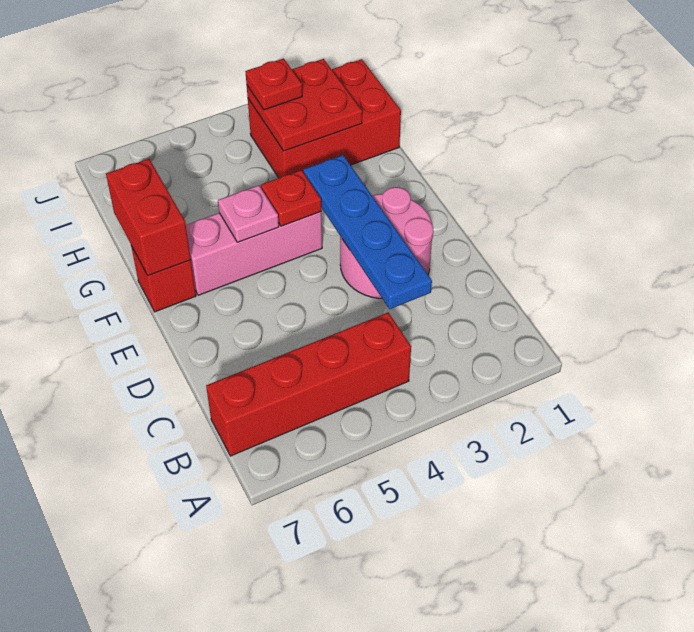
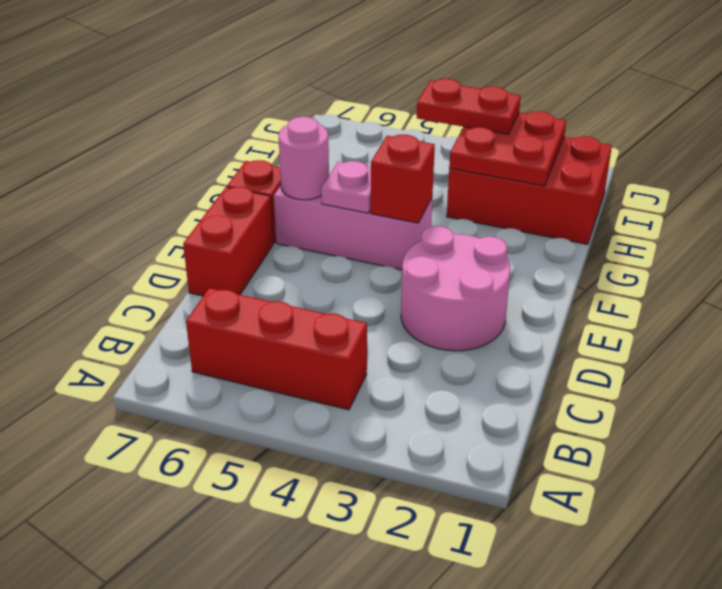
red 1x4 brick [206,313,411,456] -> red 1x3 brick [186,288,367,410]
blue 1x4 plate [304,155,432,309] -> none
red 1x1 plate [261,170,321,226] -> red 1x1 brick [371,134,435,223]
none -> pink 1x1 round brick [278,117,329,200]
red 1x2 brick [106,159,191,275] -> red 1x2 brick moved to [183,187,273,296]
red 1x1 plate [245,58,302,110] -> red 1x2 plate [417,79,521,134]

